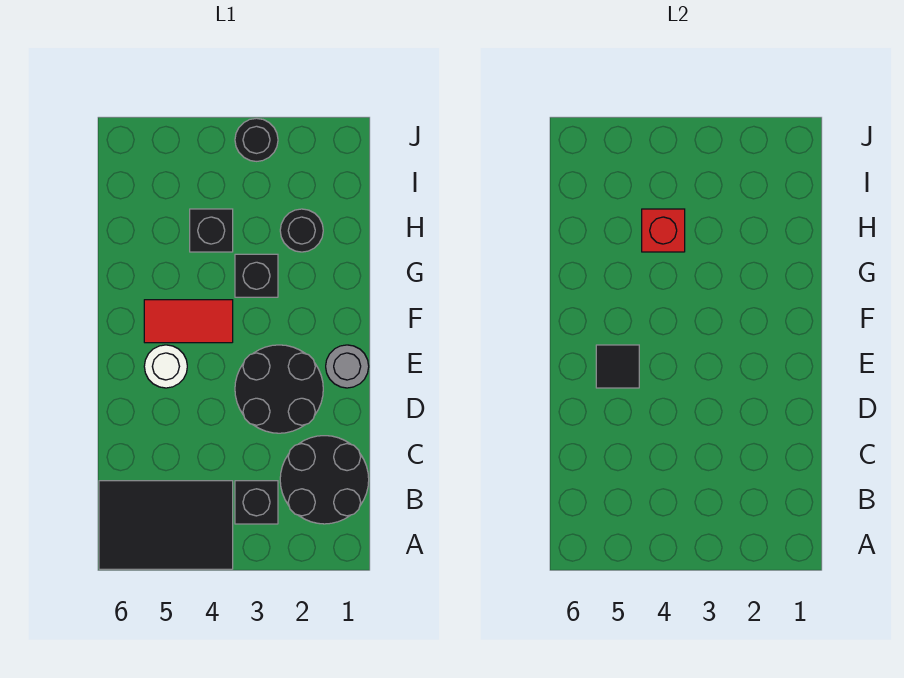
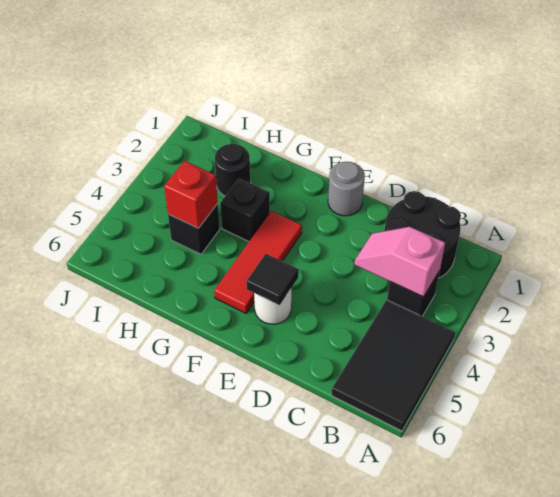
none -> pink 1x2 slope [355,227,445,297]
black 2x2 round brick [235,345,323,433] -> none
red 1x2 tile [144,300,233,343] -> red 1x3 tile [214,211,302,313]
black 1x1 round brick [235,118,278,161] -> none

